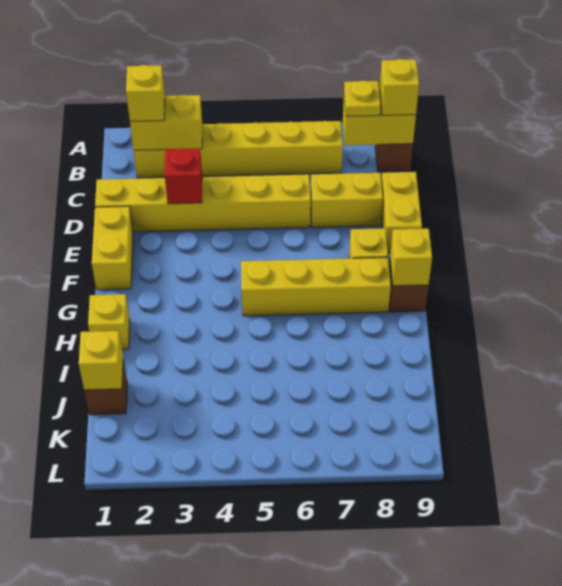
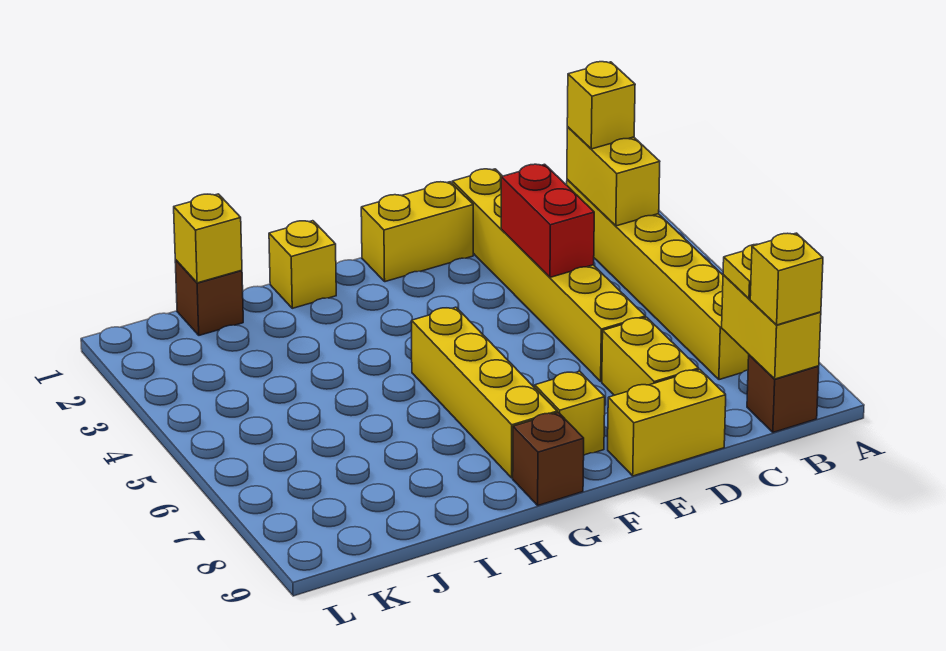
red 1x1 brick [165,148,202,204] -> red 1x2 brick [501,164,594,277]
yellow 1x1 brick [390,229,432,286] -> none

